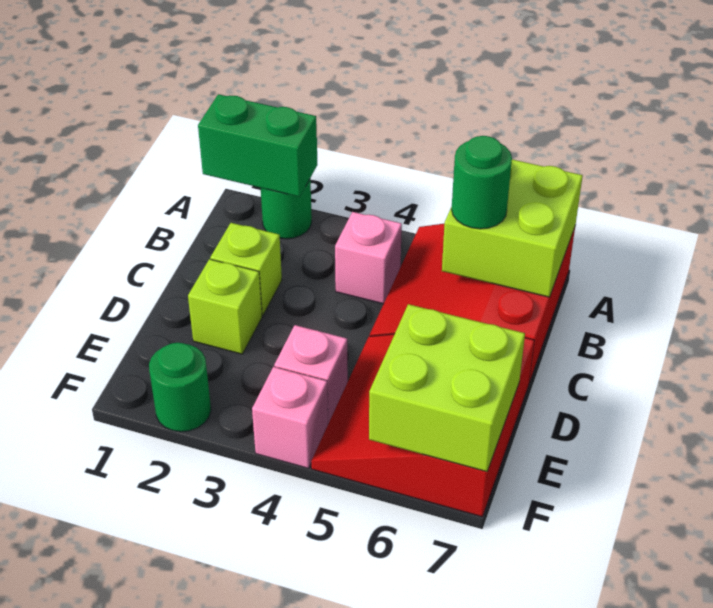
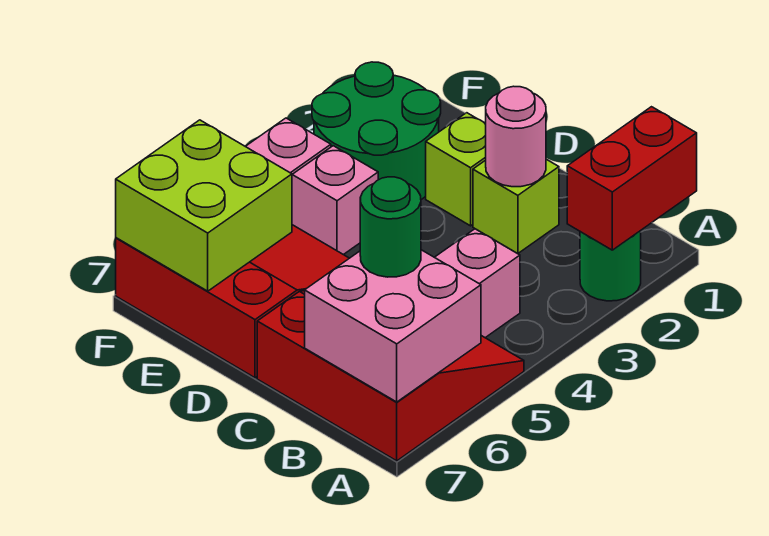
green 1x2 brick [198,94,317,197] -> red 1x2 brick [567,107,697,250]
lime 2x2 brick [442,159,583,297] -> pink 2x2 brick [305,250,481,402]
none -> pink 1x1 round brick [486,86,546,187]
green 1x1 round brick [149,343,211,432] -> green 2x2 round brick [312,62,441,200]

